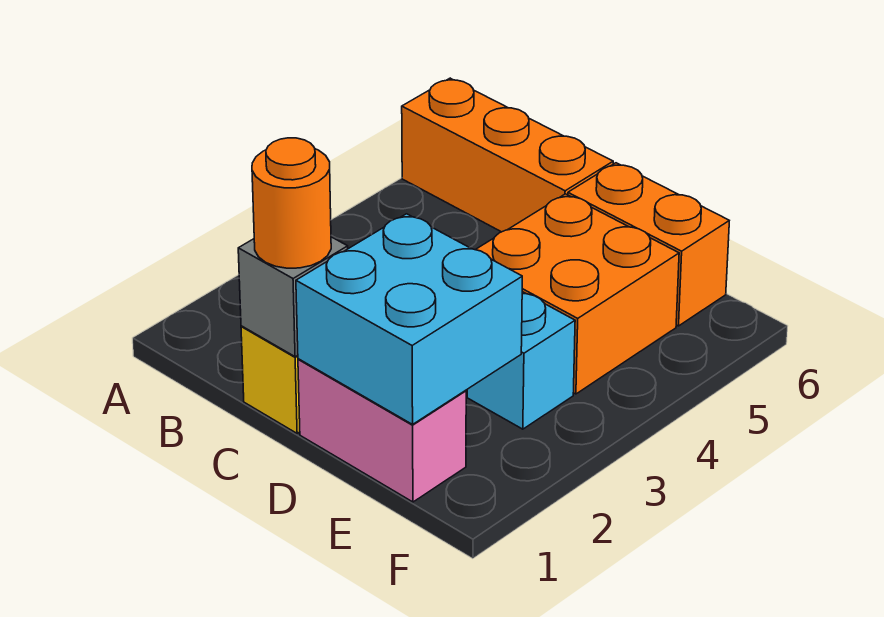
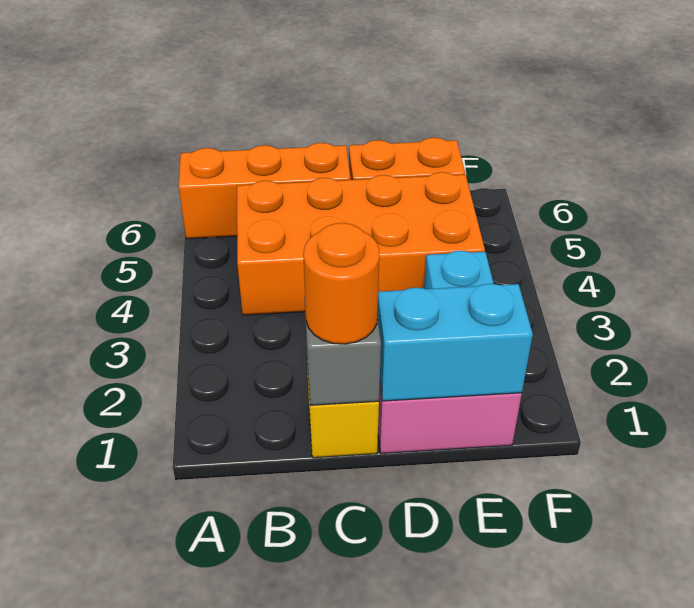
cyan 2x2 brick [296,214,522,424] -> cyan 1x2 brick [377,284,533,401]
orange 2x2 brick [476,194,679,394] -> orange 2x4 brick [237,172,485,315]

